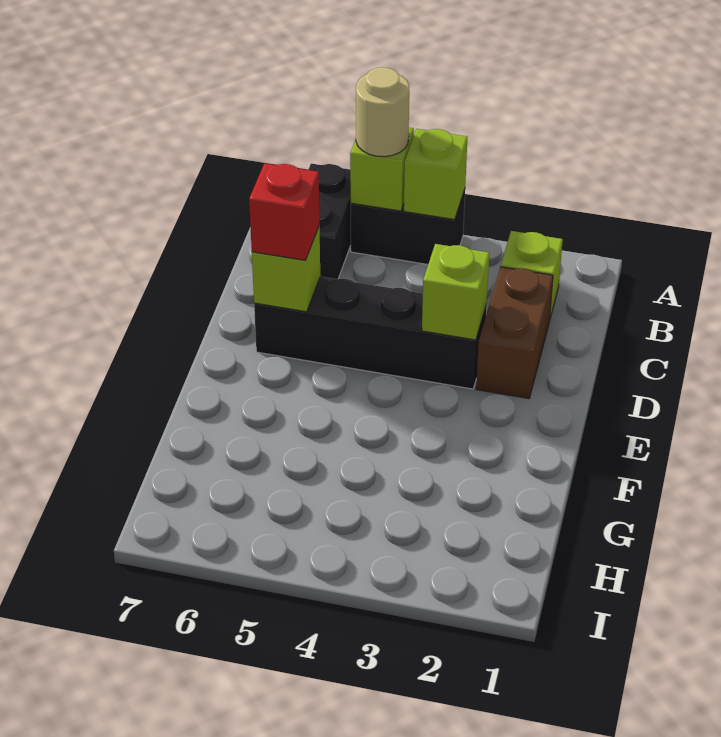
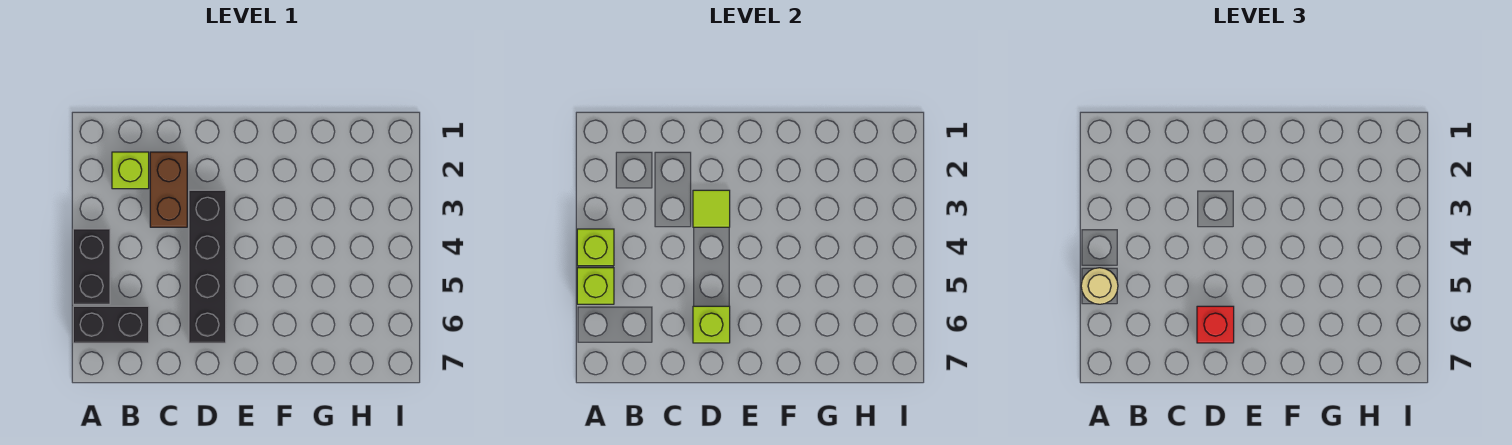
brown 1x2 brick [476,267,553,399] -> brown 1x2 brick turned to [150,152,187,227]
lime 1x1 brick [422,244,490,340] -> lime 1x1 tile [693,190,730,227]

